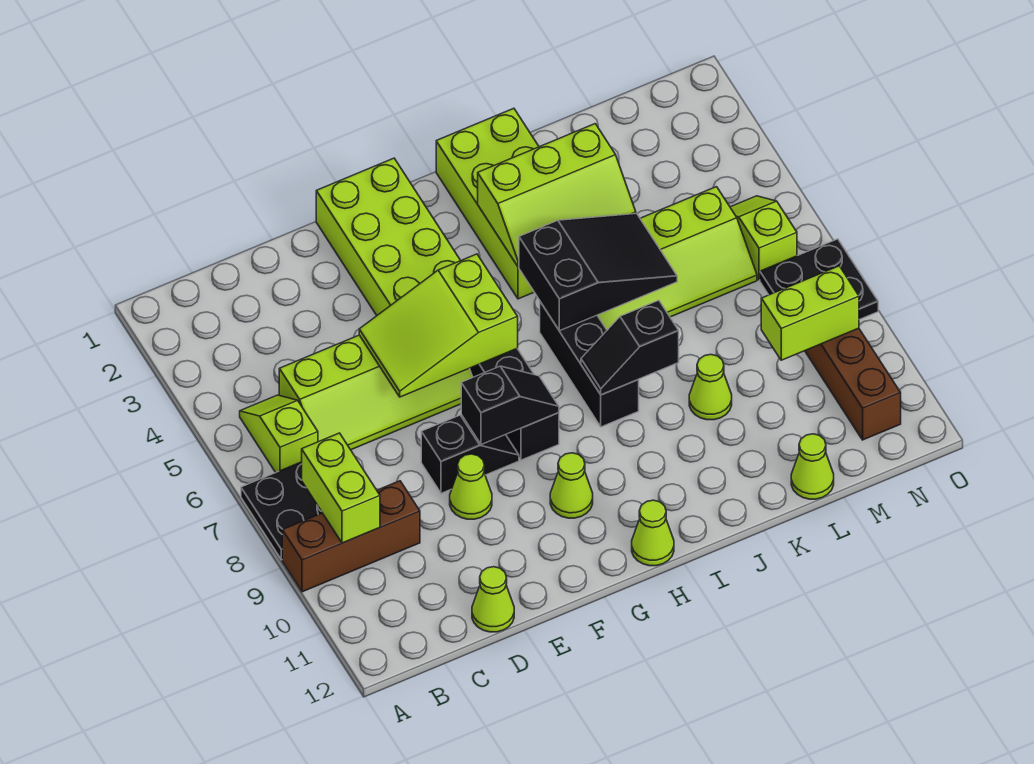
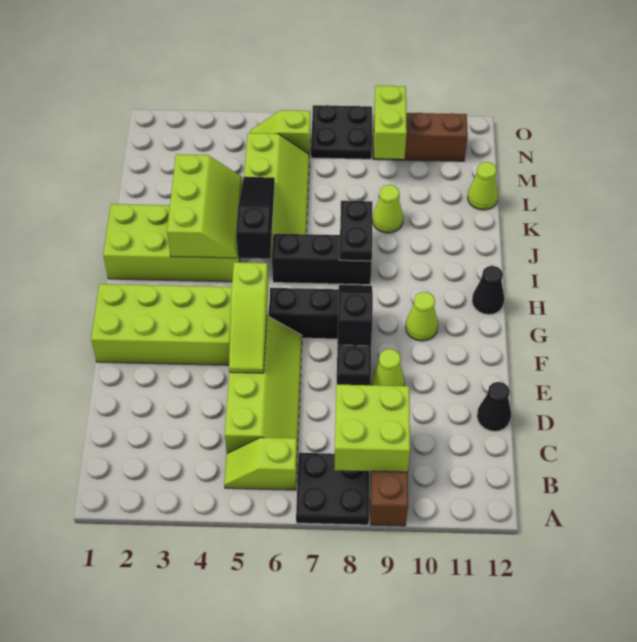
lime 1x2 brick [302,433,380,543] -> lime 2x2 brick [334,385,410,472]
lime 1x1 cone [472,567,514,632] -> black 1x1 cone [477,382,511,431]
lime 2x3 slope [359,254,518,397] -> lime 1x3 slope [229,262,269,373]
lime 1x1 cone [632,500,674,566] -> black 1x1 cone [472,266,504,315]
black 2x3 slope [519,213,677,331] -> black 1x3 slope [236,177,275,259]
black 1x2 slope [581,300,679,395] -> black 1x2 plate [339,201,372,261]

